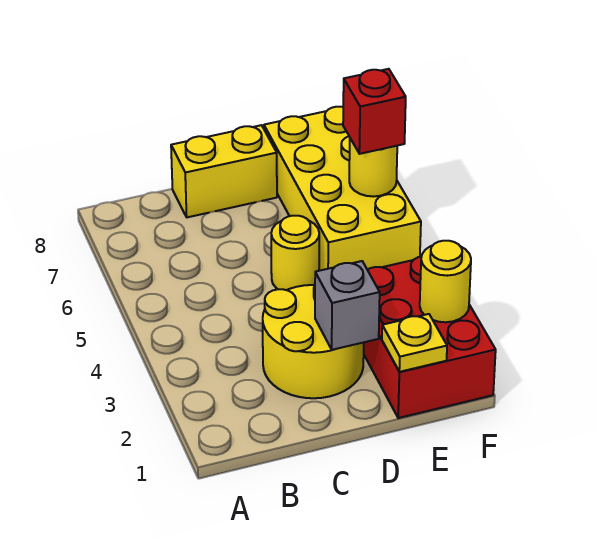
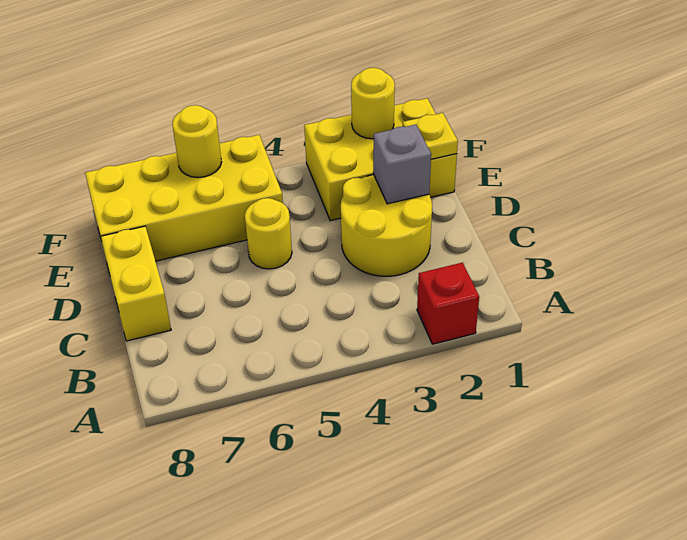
red 2x3 brick [364,256,496,418] -> yellow 2x3 brick [304,98,457,221]
red 1x1 brick [343,69,406,154] -> red 1x1 brick moved to [417,263,479,344]

